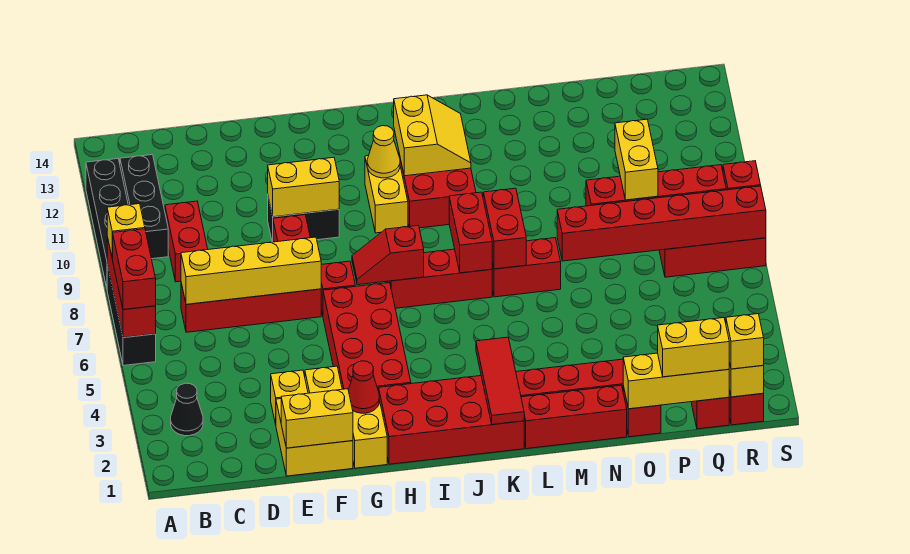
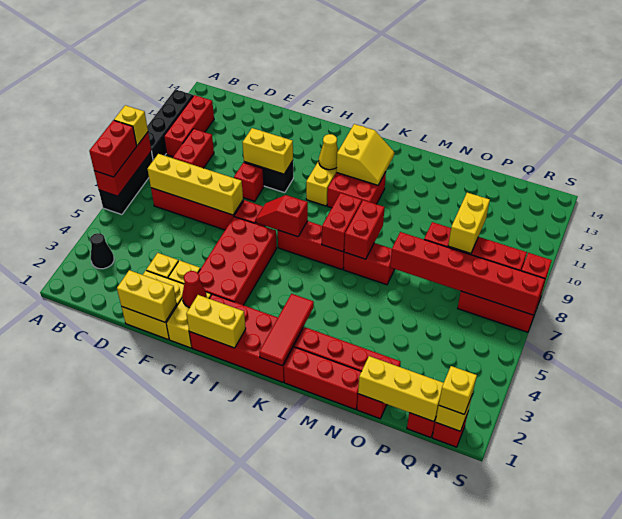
black 1x3 brick [120,155,168,259] -> red 1x3 brick [164,95,214,157]
yellow 1x2 brick [658,318,729,377] -> yellow 1x2 brick moved to [186,295,246,348]

